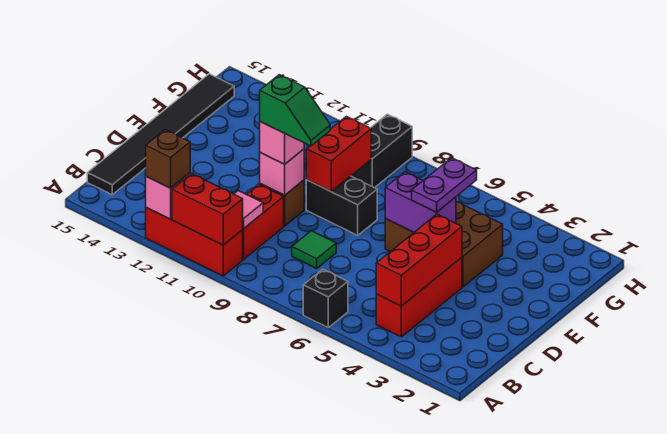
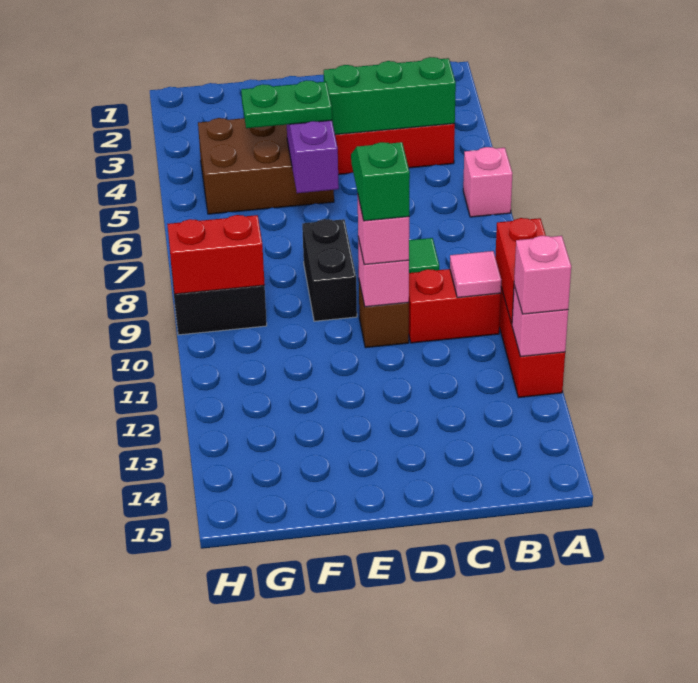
black 1x1 brick [303,269,348,328] -> pink 1x1 brick [463,147,512,217]
brown 1x1 brick [146,130,190,188] -> pink 1x1 brick [514,236,571,314]
red 1x3 brick [376,214,462,306] -> green 1x3 brick [323,57,456,135]
black 1x6 tile [87,74,234,195] -> none
brown 2x3 brick [385,202,503,287] -> brown 2x3 brick turned to [198,118,334,214]
purple 1x2 plate [412,158,477,212] -> green 1x2 plate [241,80,332,128]
red 1x2 brick [306,117,371,191] -> red 1x2 brick moved to [167,215,265,294]

